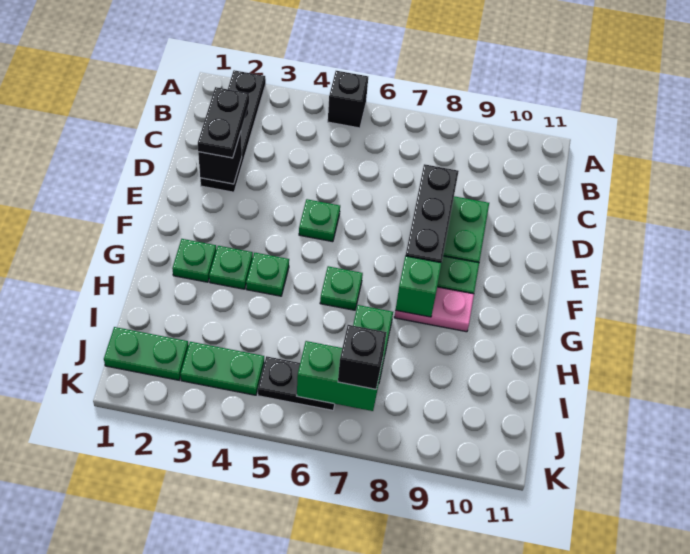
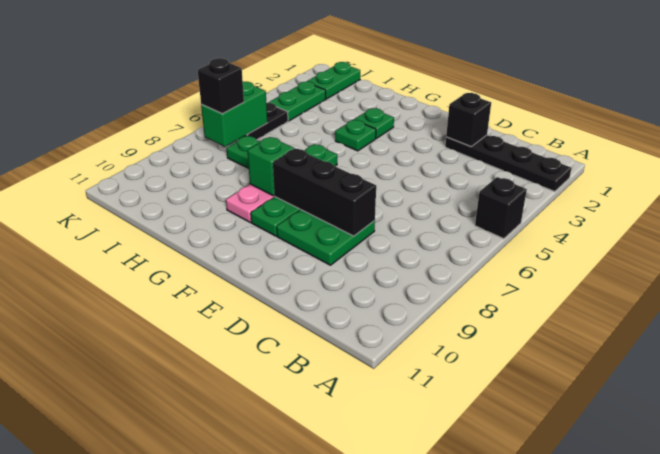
black 1x2 plate [198,87,249,158] -> none
green 1x1 plate [299,199,340,242] -> none
green 1x1 plate [172,239,216,282] -> none

